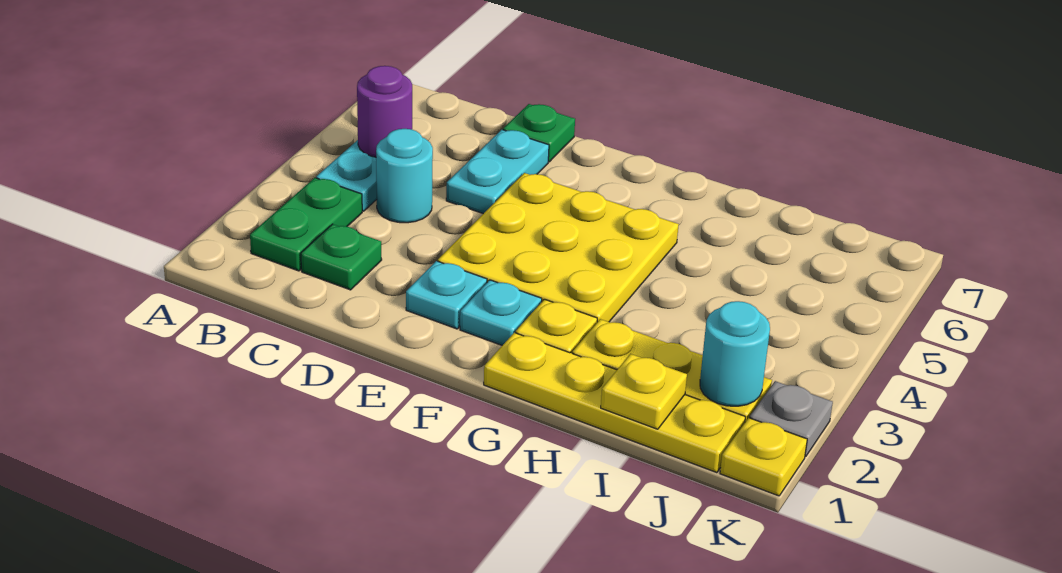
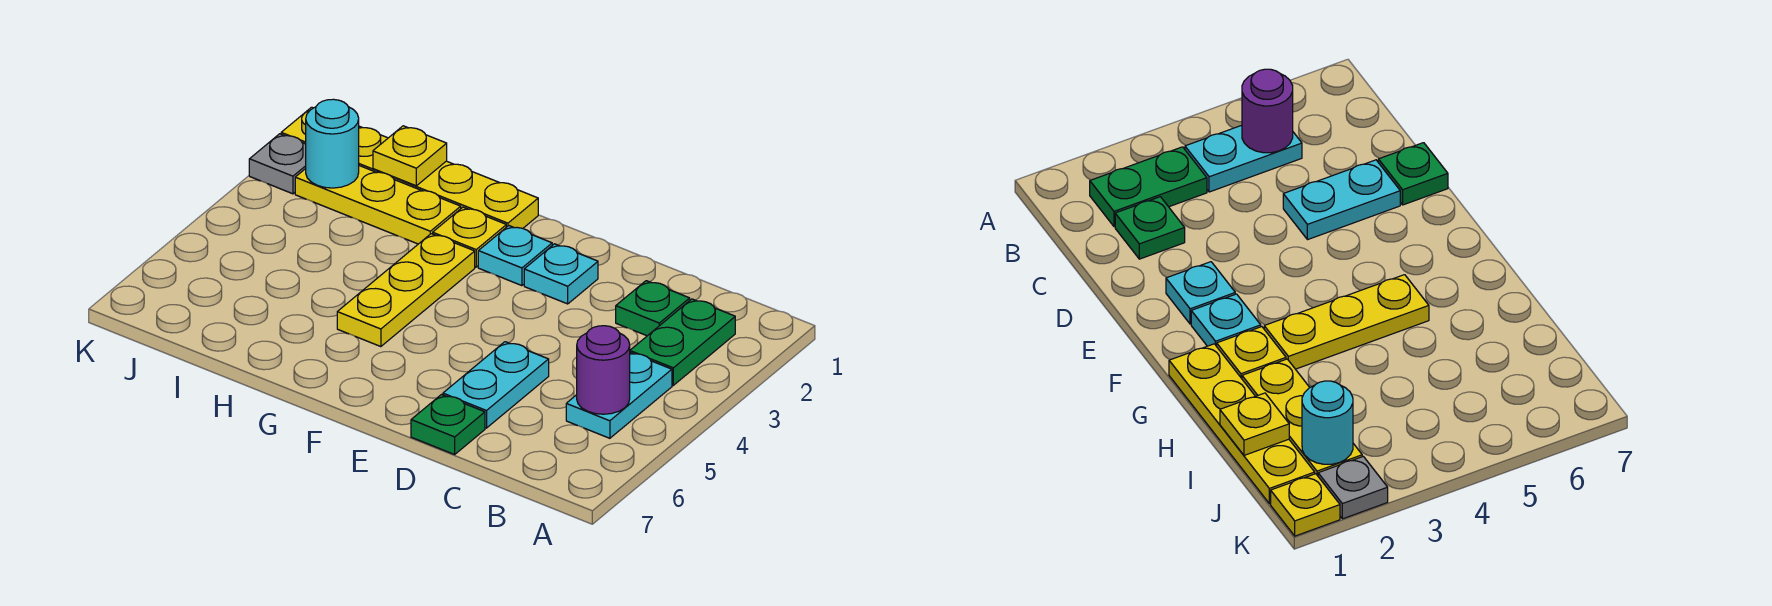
cyan 1x1 round brick [376,129,433,223] -> none
yellow 3x3 plate [438,173,679,322] -> yellow 1x3 plate [337,234,475,347]

